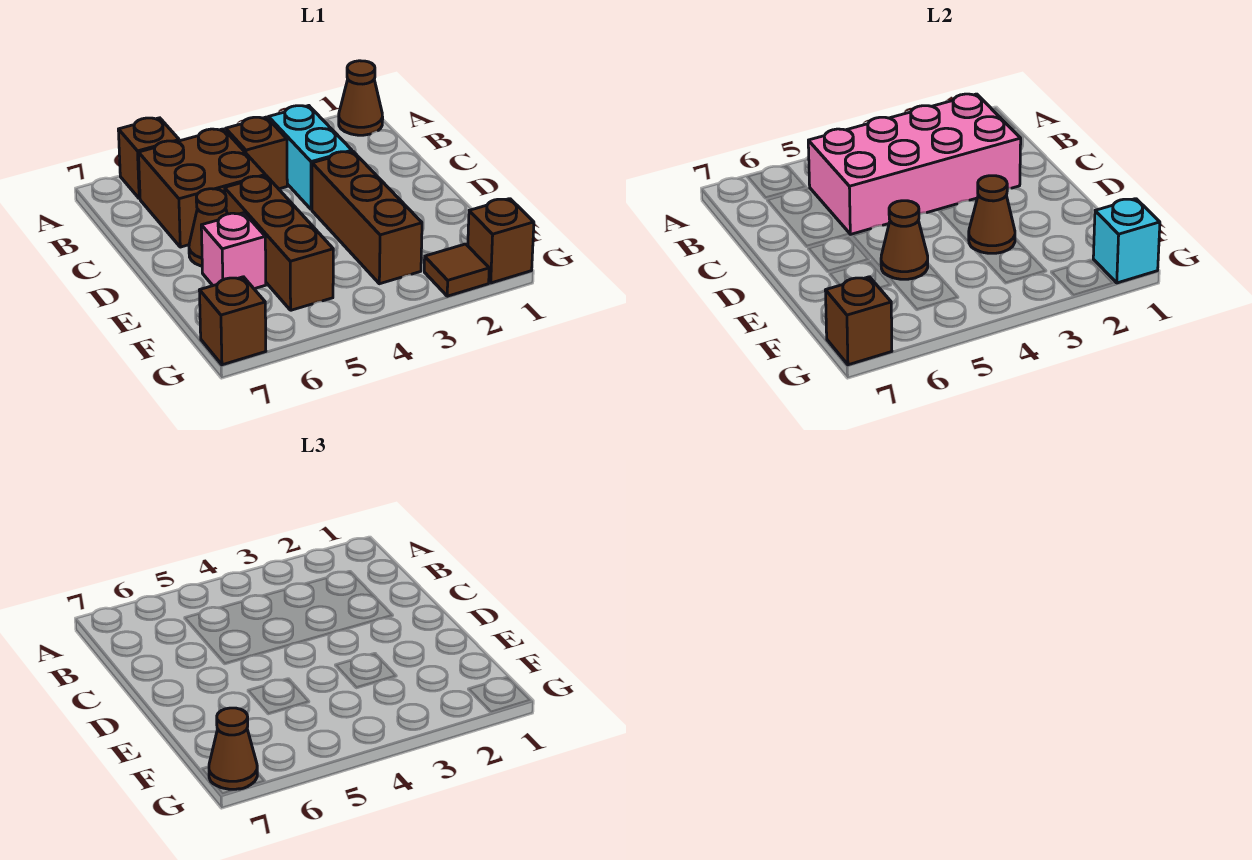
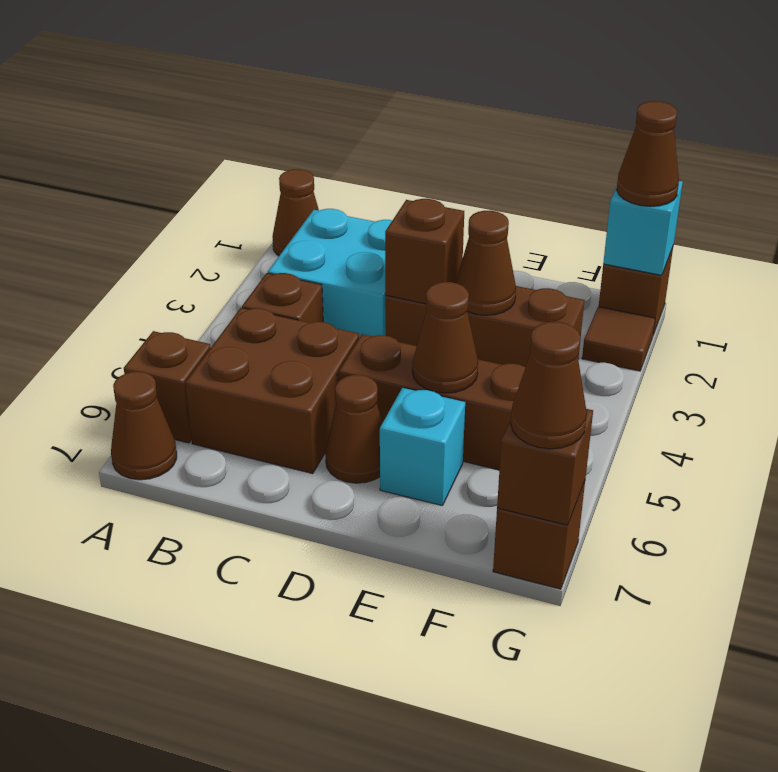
none -> brown 1x1 cone [111,372,177,480]
pink 2x4 brick [808,94,1021,234] -> none
cyan 1x2 brick [268,106,352,210] -> cyan 2x2 brick [268,209,392,338]
none -> brown 1x1 brick [385,199,464,304]
pink 1x1 brick [201,213,266,288] -> cyan 1x1 brick [380,388,465,506]
none -> brown 1x1 cone [617,101,679,207]

